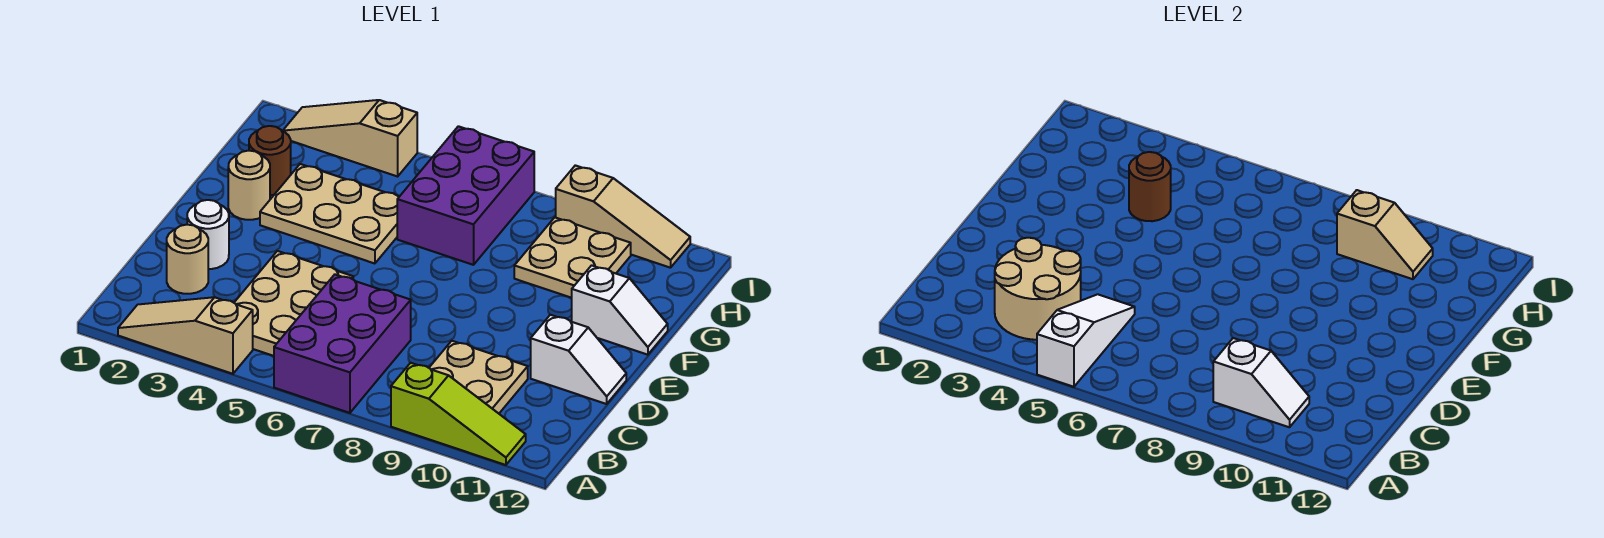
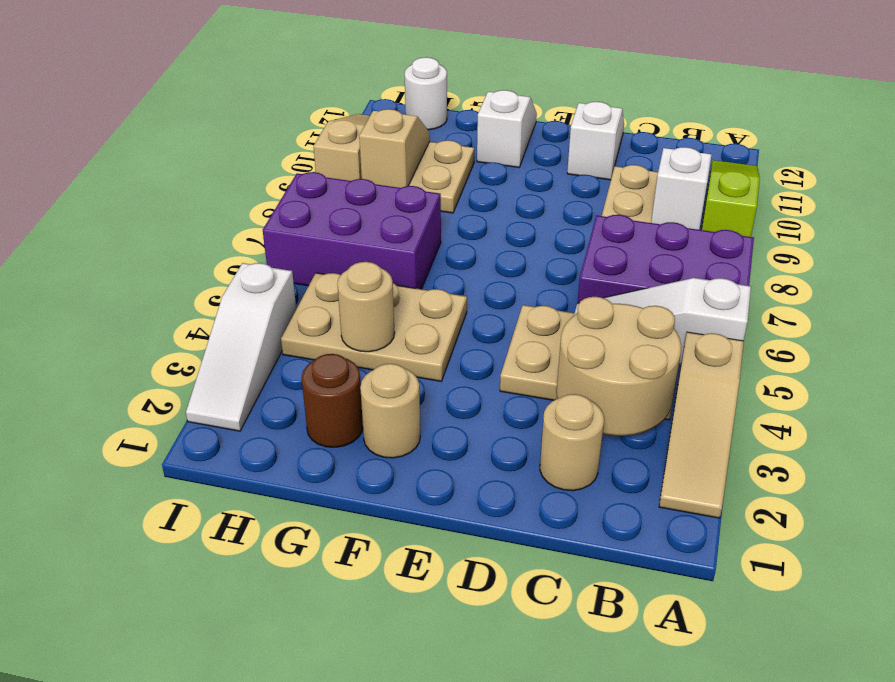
white 1x1 round brick [187,200,229,269] -> white 1x1 round brick moved to [405,57,447,130]
tan 2x3 plate [260,164,399,264] -> tan 2x3 plate turned to [281,273,467,381]
brown 1x1 round brick [1129,152,1171,221] -> tan 1x1 round brick [337,262,395,352]
tan 1x3 slope [283,100,417,176] -> white 1x3 slope [186,263,296,431]

